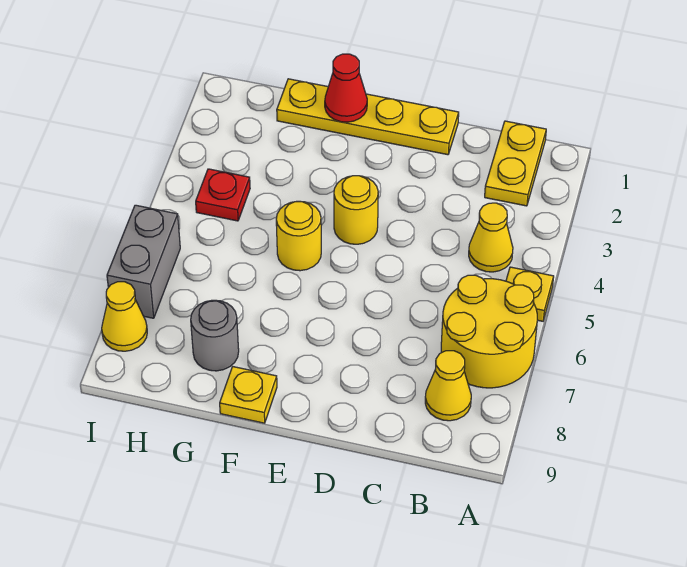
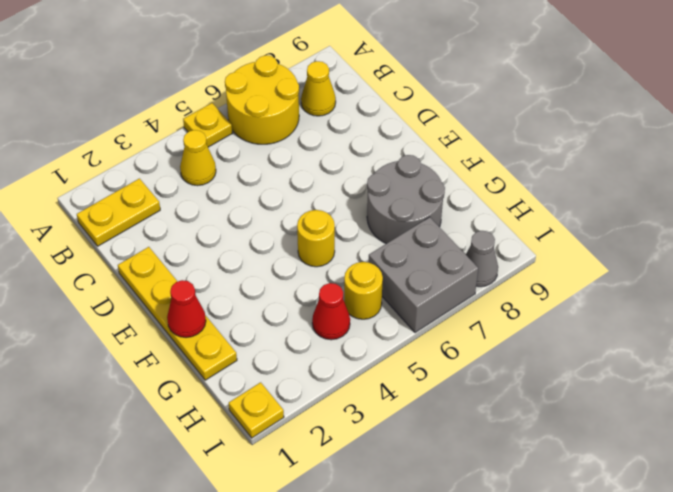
yellow 1x1 round brick [334,176,378,244] -> yellow 1x1 round brick moved to [344,262,383,319]
yellow 1x1 plate [220,367,277,423] -> yellow 1x1 plate moved to [229,382,284,438]
grey 1x1 round brick [191,300,239,371] -> grey 2x2 round brick [367,155,445,244]
red 1x1 plate [196,169,250,221] -> red 1x1 cone [312,283,350,340]
grey 1x2 brick [107,205,180,318] -> grey 2x2 brick [368,217,478,333]
yellow 1x1 cone [102,282,147,351] -> grey 1x1 cone [466,231,498,287]

